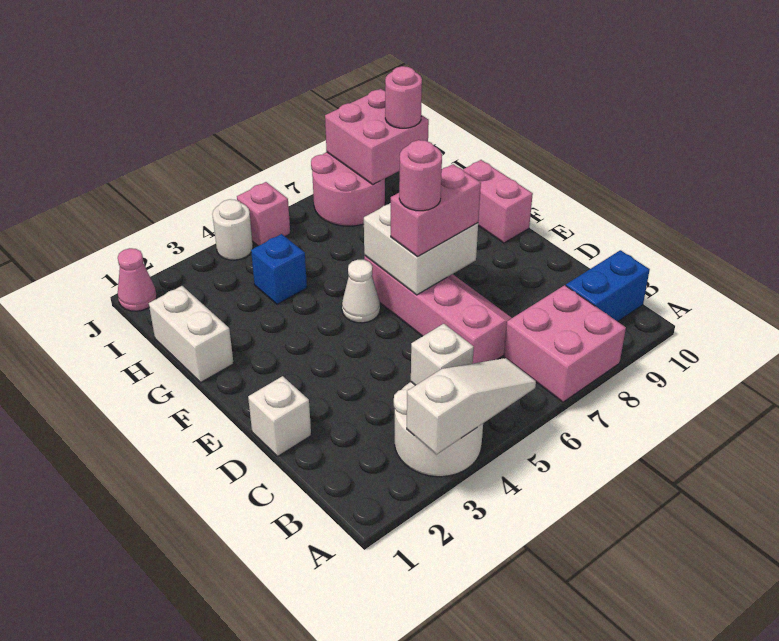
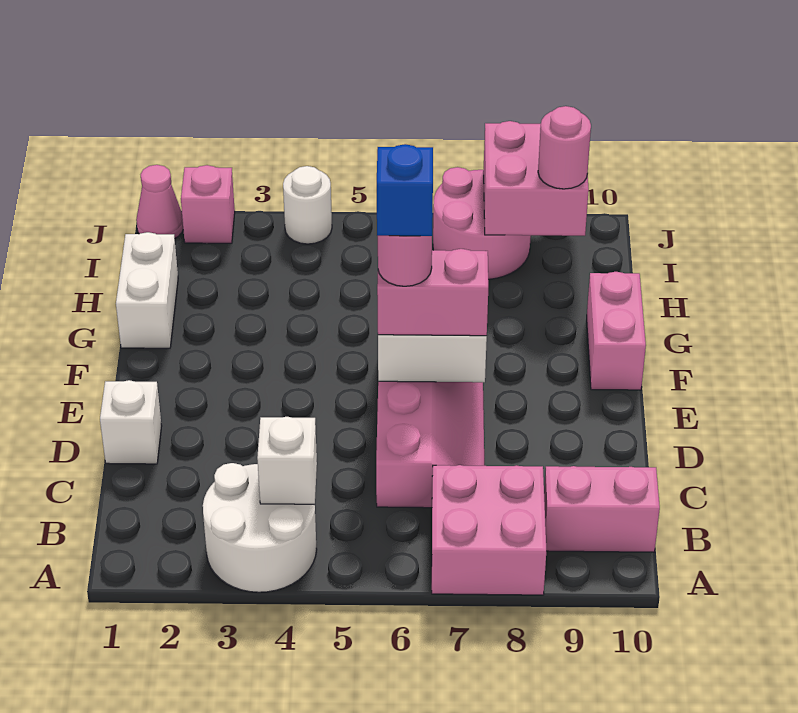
white 1x3 slope [407,358,536,454] -> none
blue 1x2 brick [566,250,650,322] -> pink 1x2 brick [544,466,660,552]
white 1x1 cone [342,260,380,323] -> none
blue 1x1 brick [251,234,307,304] -> blue 1x1 brick moved to [377,144,433,236]
pink 1x1 brick [237,182,290,246] -> pink 1x1 brick moved to [181,165,235,243]

